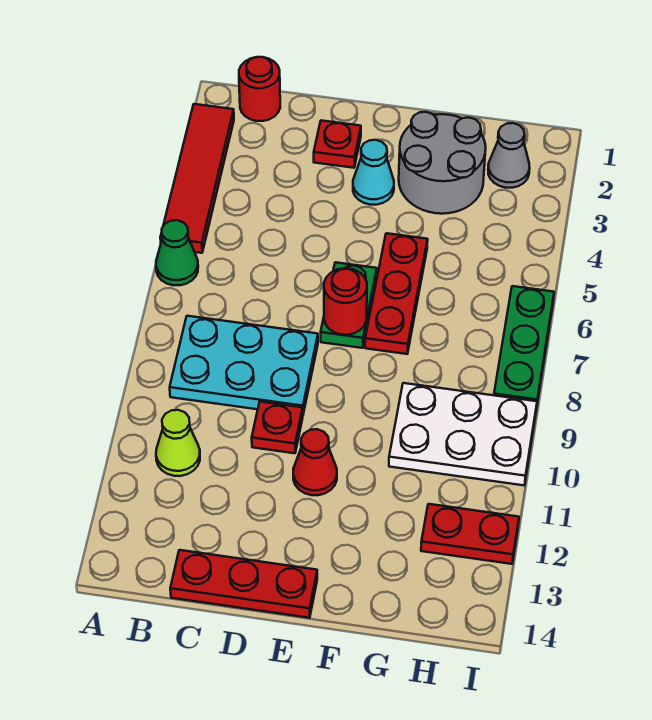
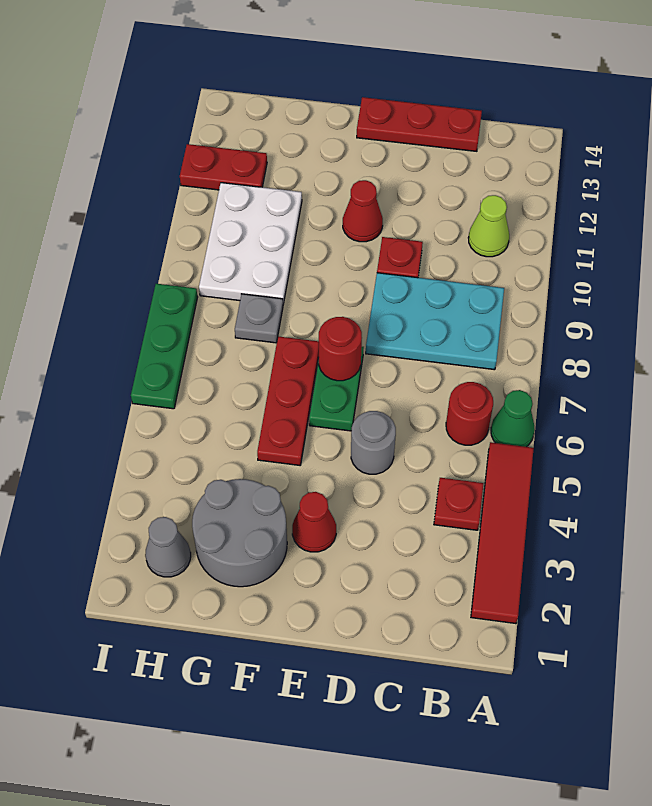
red 1x1 round brick [239,57,280,121] -> red 1x1 round brick moved to [446,382,493,445]
red 1x1 plate [314,121,361,168] -> red 1x1 plate moved to [434,478,484,530]
none -> grey 1x1 round brick [351,411,396,474]
cyan 1x1 cone [353,140,394,205] -> red 1x1 cone [292,492,336,552]
none -> grey 1x1 plate [235,294,283,343]
white 2x3 plate [389,383,537,485] -> white 2x3 plate turned to [199,183,302,304]

